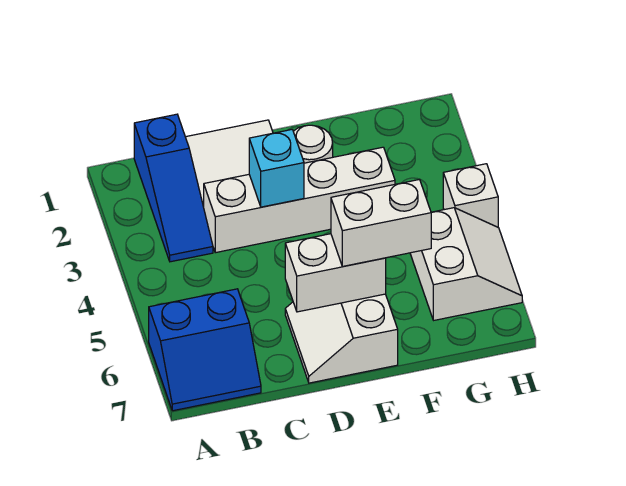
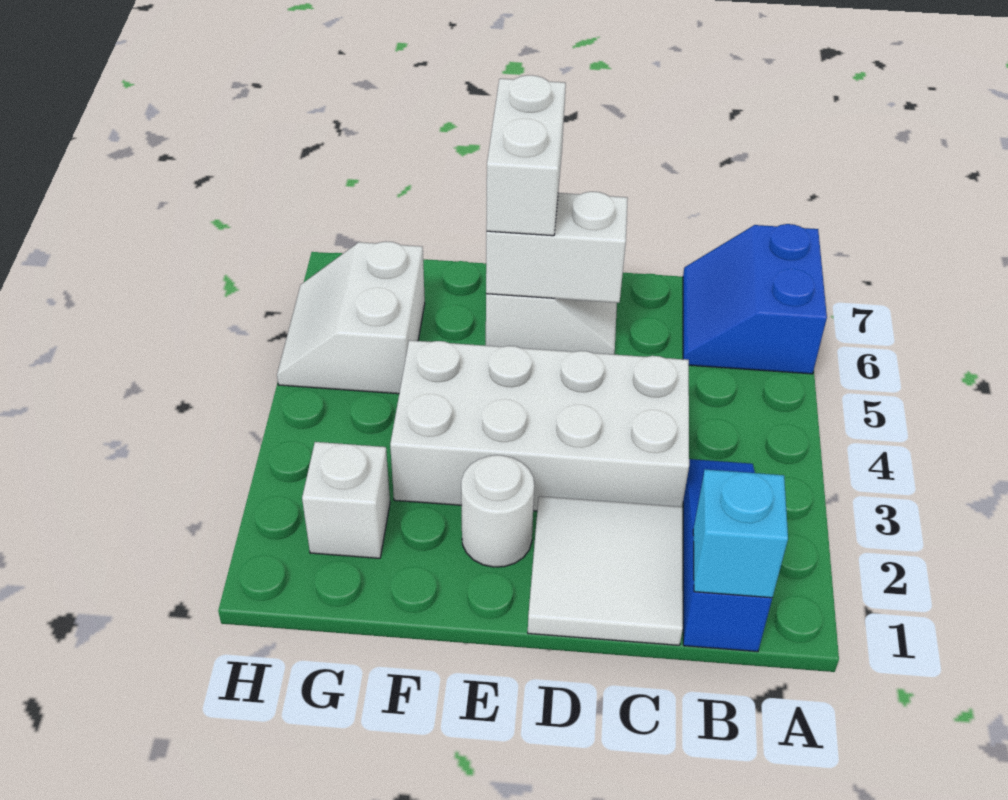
blue 2x2 slope [149,289,261,411] -> blue 2x2 slope turned to [683,224,827,374]
white 1x4 brick [204,147,395,253] -> white 2x4 brick [390,340,689,511]
cyan 1x1 brick [249,130,304,207] -> cyan 1x1 brick moved to [693,469,788,598]
white 1x2 brick [331,179,431,266] -> white 1x2 brick turned to [486,75,566,236]
white 1x1 brick [443,164,498,227] -> white 1x1 brick moved to [302,442,390,558]

